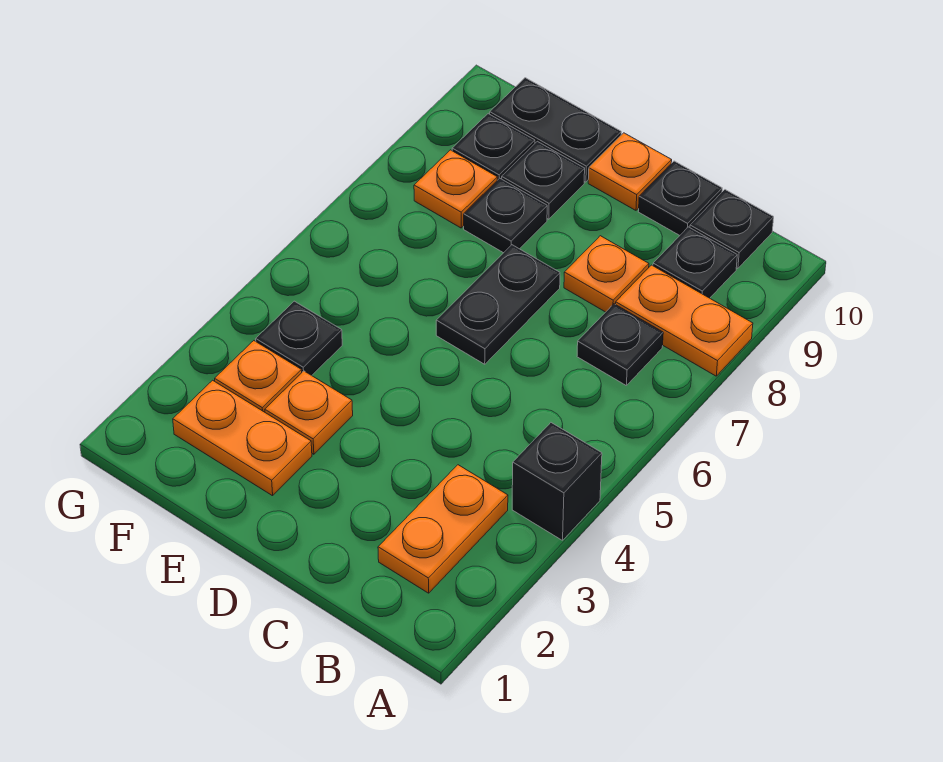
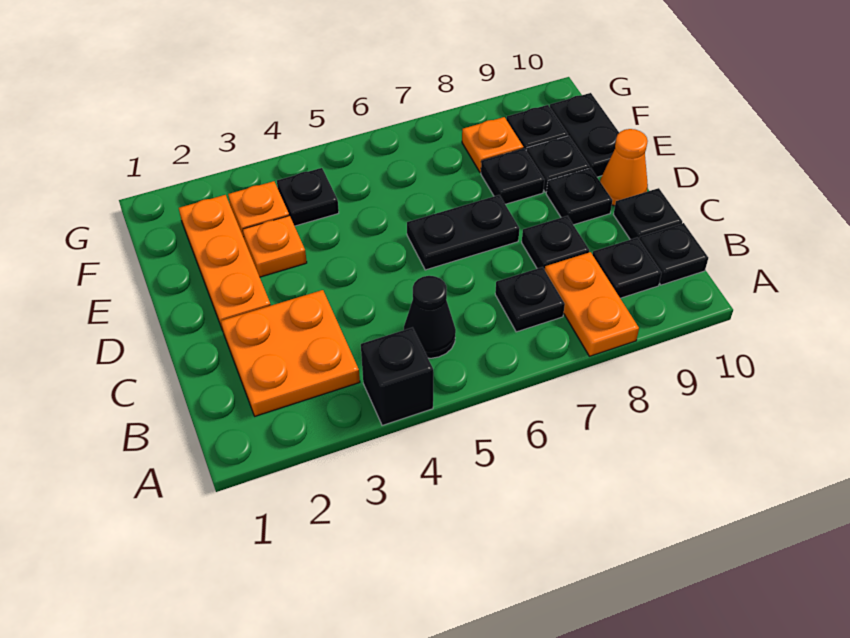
orange 1x2 plate [378,465,508,593] -> orange 2x2 plate [221,290,360,416]
none -> black 1x1 cone [404,276,456,358]
orange 1x1 plate [564,236,649,312] -> black 1x1 plate [522,216,589,270]
none -> black 1x1 plate [546,168,612,225]
orange 1x1 plate [588,133,672,210] -> orange 1x1 cone [600,129,648,206]
orange 1x2 plate [173,380,312,496] -> orange 1x3 plate [179,195,271,330]

